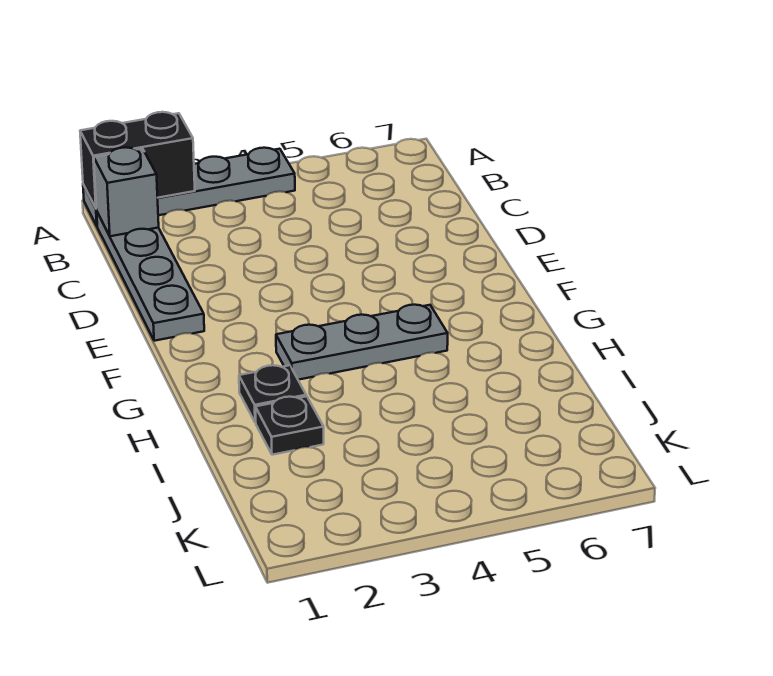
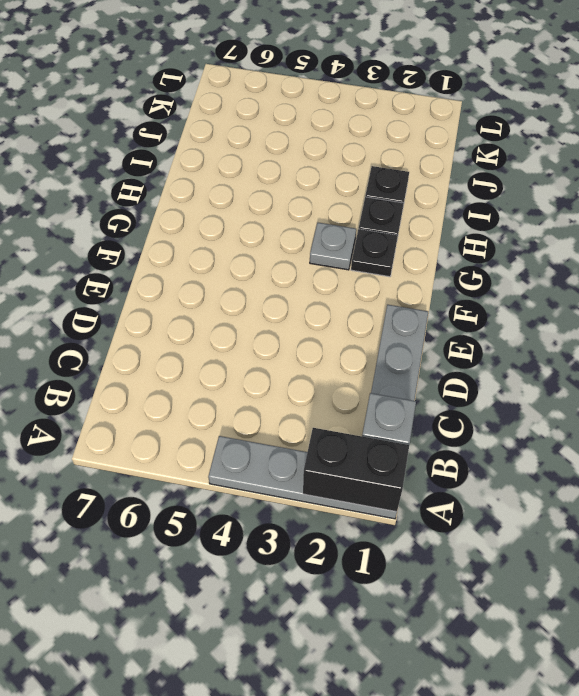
none -> black 1x1 plate [351,229,398,277]
grey 1x3 plate [276,305,448,380] -> grey 1x1 plate [310,223,356,270]

